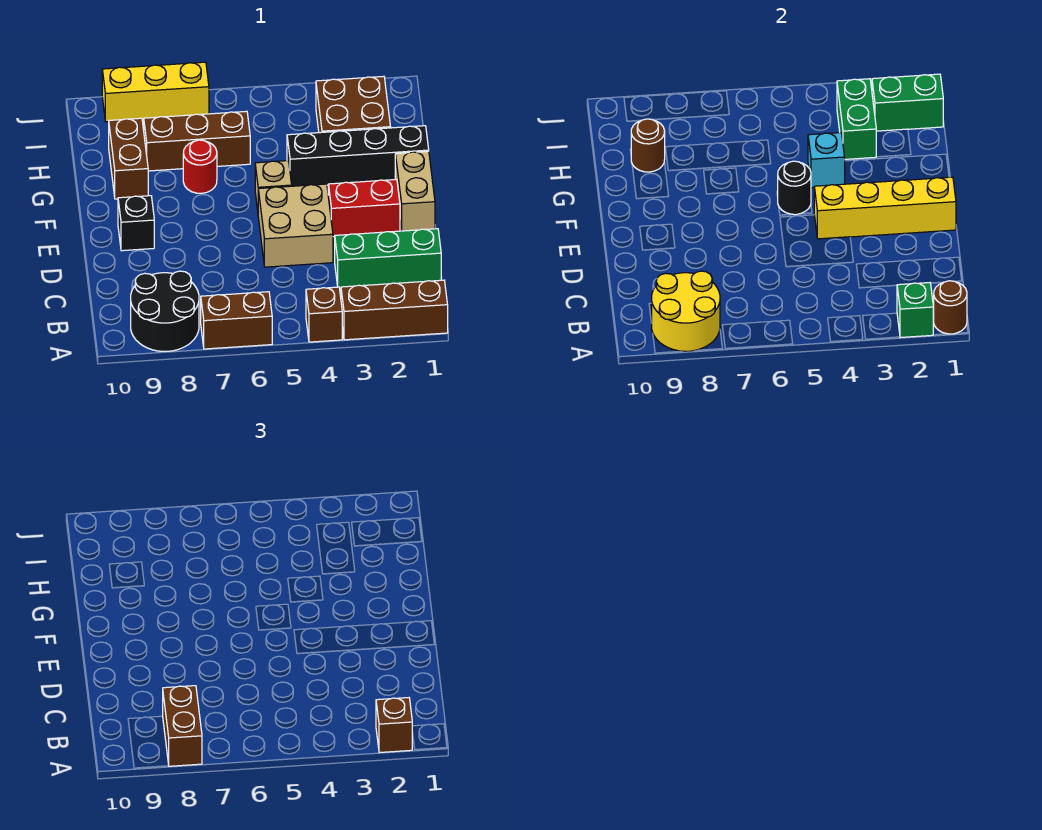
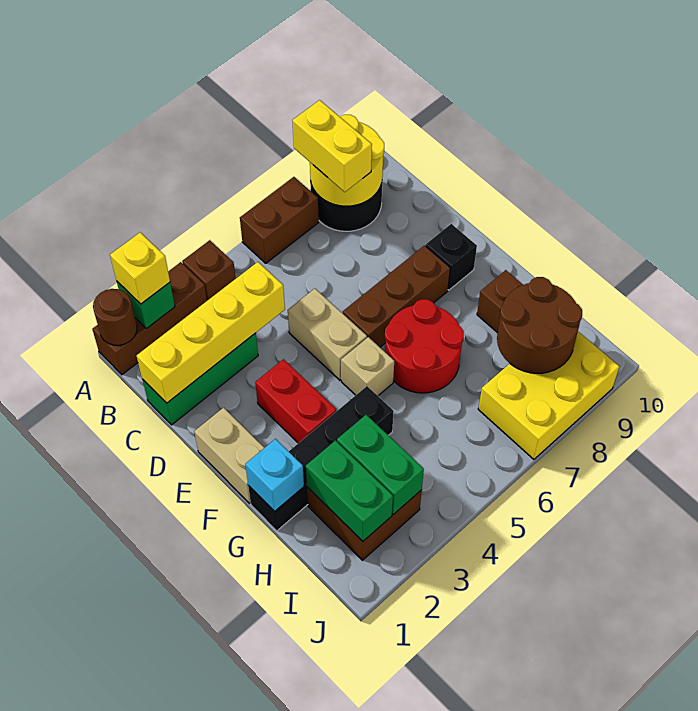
brown 1x1 brick [376,698,412,753] -> yellow 1x1 brick [110,232,170,304]
brown 1x2 brick [163,686,202,766] -> yellow 1x2 brick [292,100,372,192]
tan 2x2 brick [258,184,333,267] -> tan 1x2 brick [288,289,367,380]
yellow 1x4 brick [814,177,956,239] -> yellow 1x4 brick moved to [137,262,285,403]
red 1x2 brick [328,179,400,237] -> red 1x2 brick turned to [255,359,336,443]
black 1x1 round brick [777,161,811,215] -> none
cyan 1x1 brick [808,133,845,188] -> cyan 1x1 brick moved to [245,439,304,511]
red 1x1 round brick [183,140,217,193] -> red 2x2 round brick [385,299,464,393]
brown 1x3 brick [144,111,250,171] -> brown 1x3 brick moved to [343,246,450,347]
brown 1x1 round brick [631,119,665,172] -> brown 2x2 round brick [497,277,582,373]
green 1x2 brick [872,74,943,131] -> green 1x2 brick turned to [306,441,393,541]
yellow 1x3 brick [102,62,209,122] -> yellow 2x3 brick [478,332,619,459]

